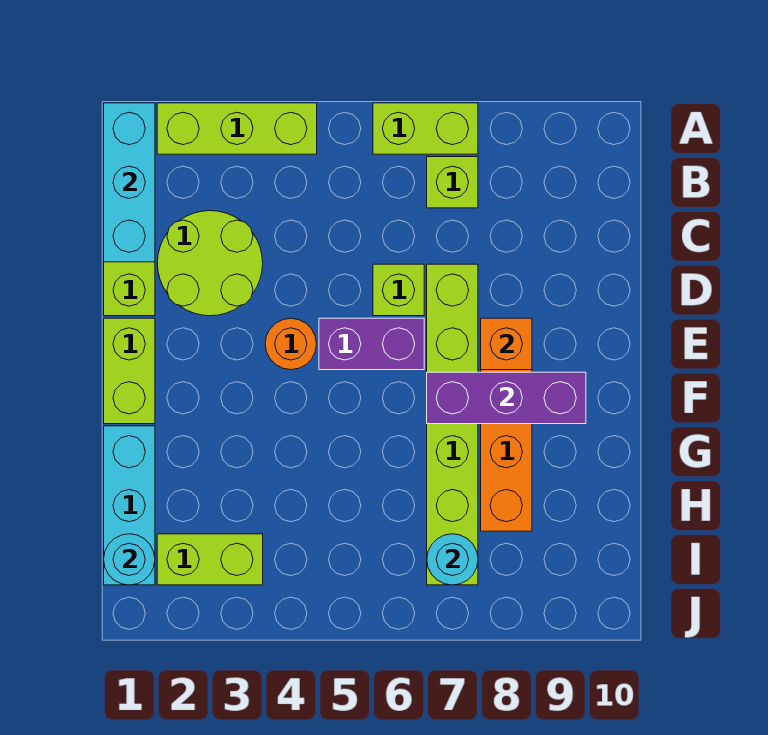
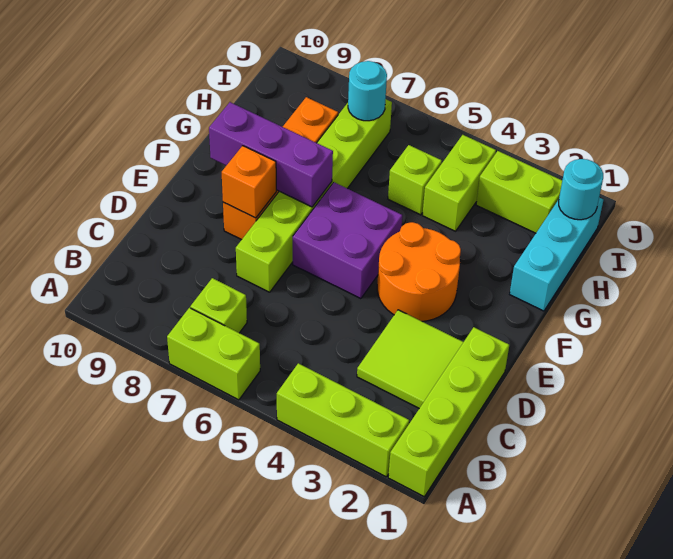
cyan 1x3 brick [104,103,155,262] -> none
lime 2x2 round brick [157,211,263,316] -> lime 2x2 tile [357,310,463,408]
lime 1x1 brick [373,264,424,316] -> lime 1x1 brick moved to [388,145,442,215]
lime 1x2 brick [104,318,155,424] -> lime 1x2 brick moved to [422,135,496,231]
orange 1x1 round brick [265,318,316,370] -> orange 2x2 round brick [377,222,461,322]
purple 1x2 brick [319,318,424,370] -> purple 2x2 brick [293,182,402,299]

